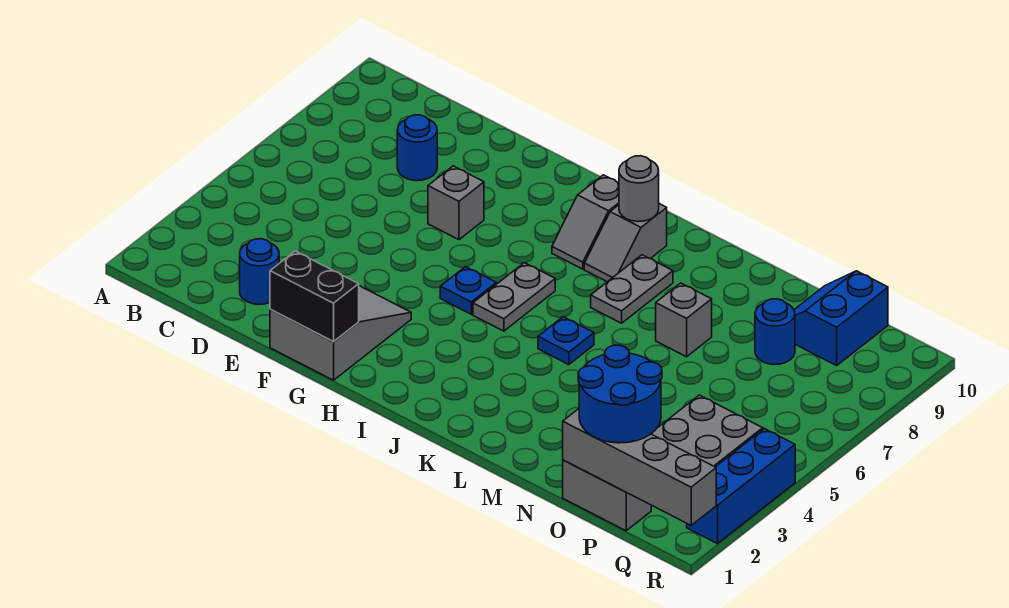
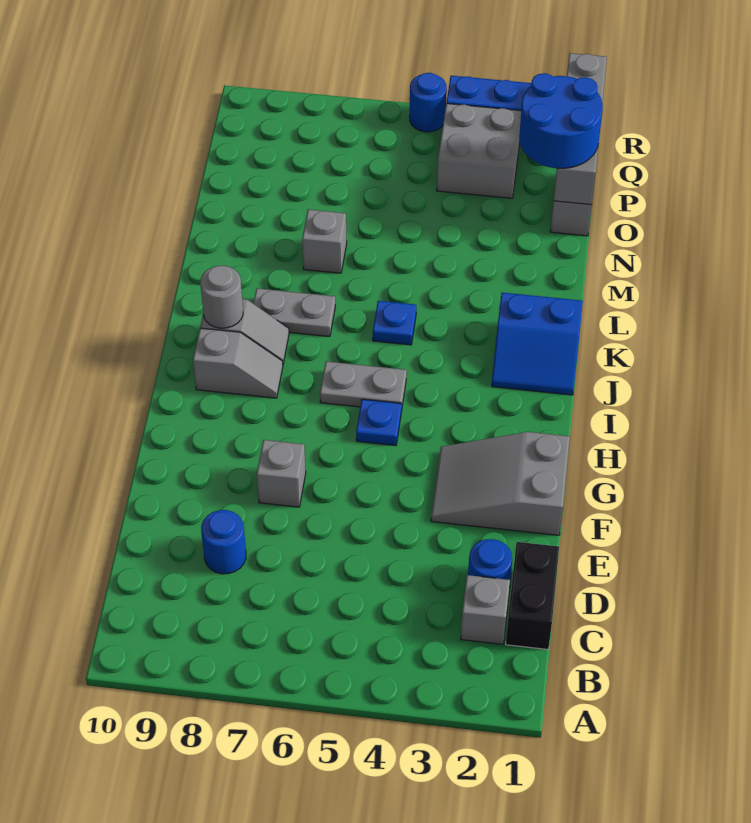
none -> grey 1x1 brick [461,575,510,644]
black 1x2 brick [270,251,359,342] -> black 1x2 brick moved to [506,542,559,649]
blue 1x1 round brick [755,299,795,365] -> blue 1x1 round brick moved to [409,73,447,132]
blue 2x2 slope [794,271,888,365] -> blue 2x2 slope moved to [492,293,583,395]

